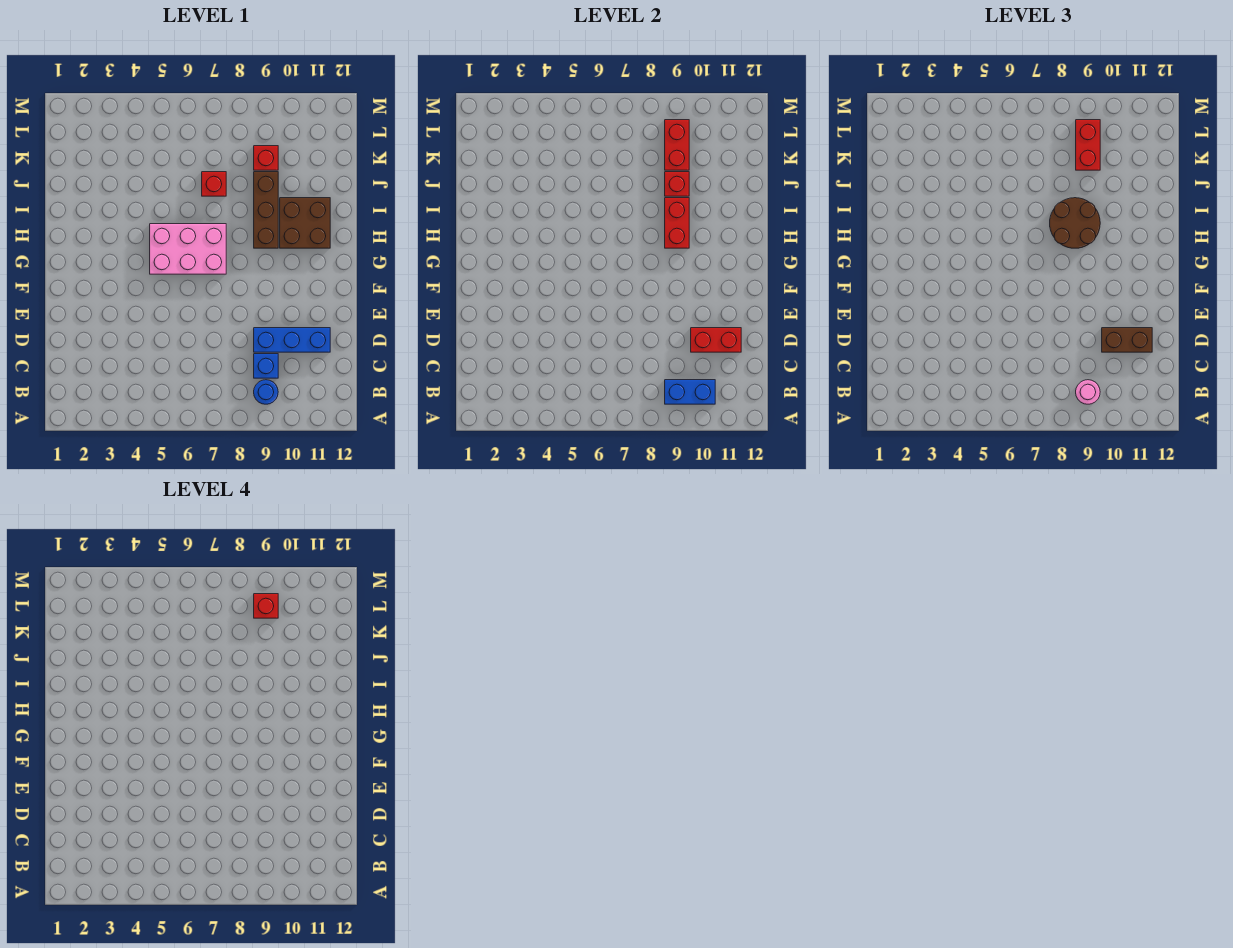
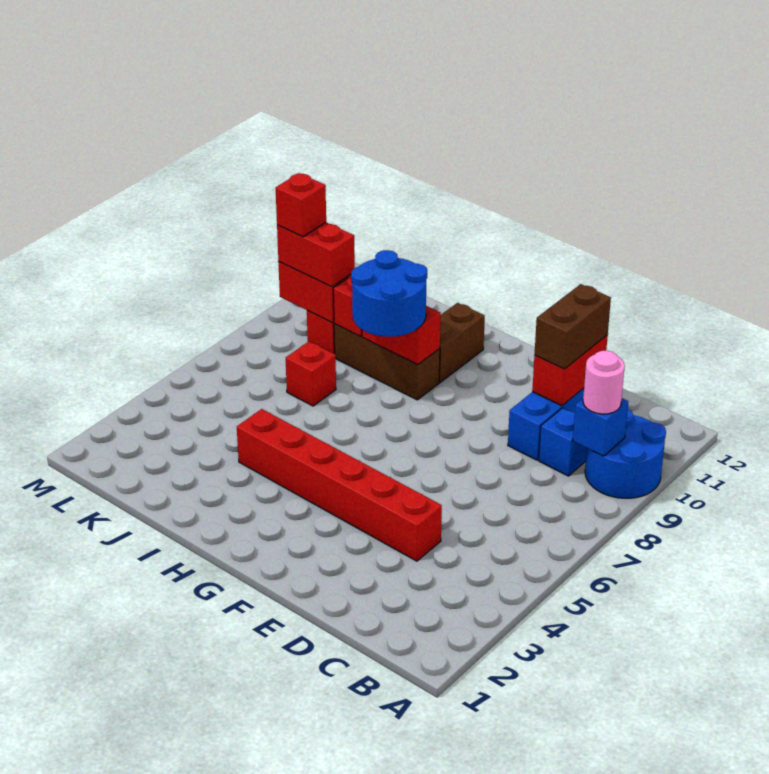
blue 1x1 round brick [254,380,278,404] -> blue 2x2 round brick [585,409,666,498]
blue 1x2 brick [665,380,715,404] -> blue 1x1 brick [573,398,628,456]
none -> red 1x6 brick [237,409,442,561]
pink 2x3 brick [150,224,226,274] -> none
brown 2x2 round brick [1050,198,1100,248] -> blue 2x2 round brick [351,250,427,337]
brown 2x2 brick [280,198,330,248] -> brown 1x2 brick [439,303,485,382]

